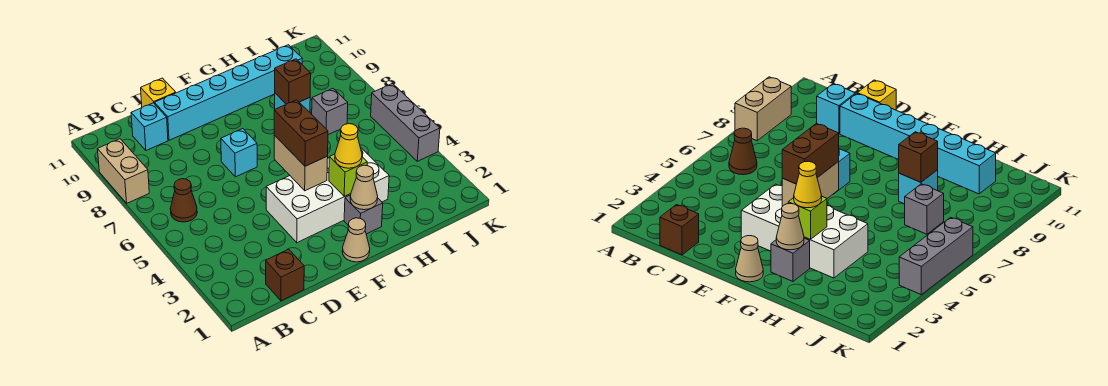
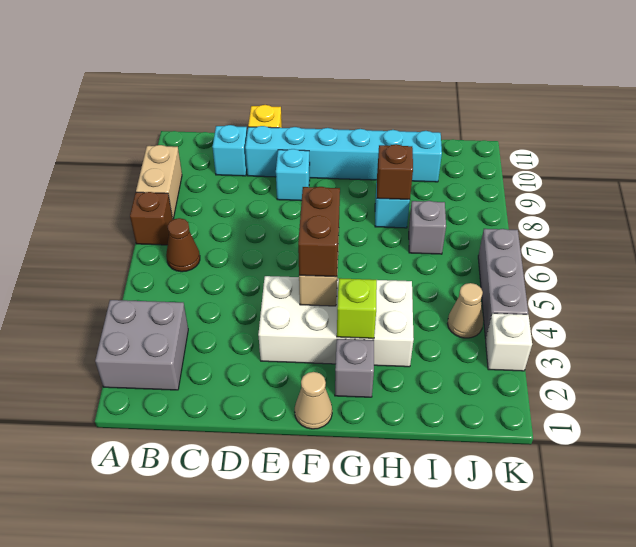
none -> grey 2x2 brick [95,300,188,390]
brown 1x1 brick [266,249,304,301] -> brown 1x1 brick moved to [130,192,173,245]
cyan 1x1 brick [221,129,257,177] -> cyan 1x1 brick moved to [276,149,310,201]
tan 1x1 cone [350,165,378,210] -> tan 1x1 cone moved to [448,283,483,338]
yellow 1x1 cone [335,124,362,168] -> none
none -> white 1x1 brick [486,313,532,371]

